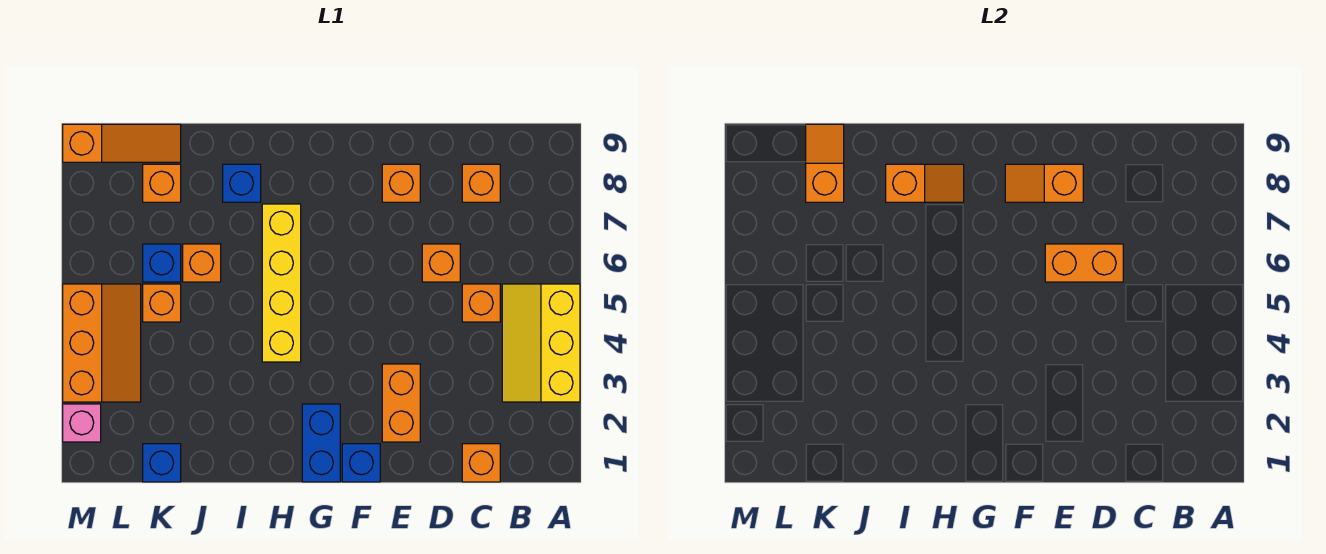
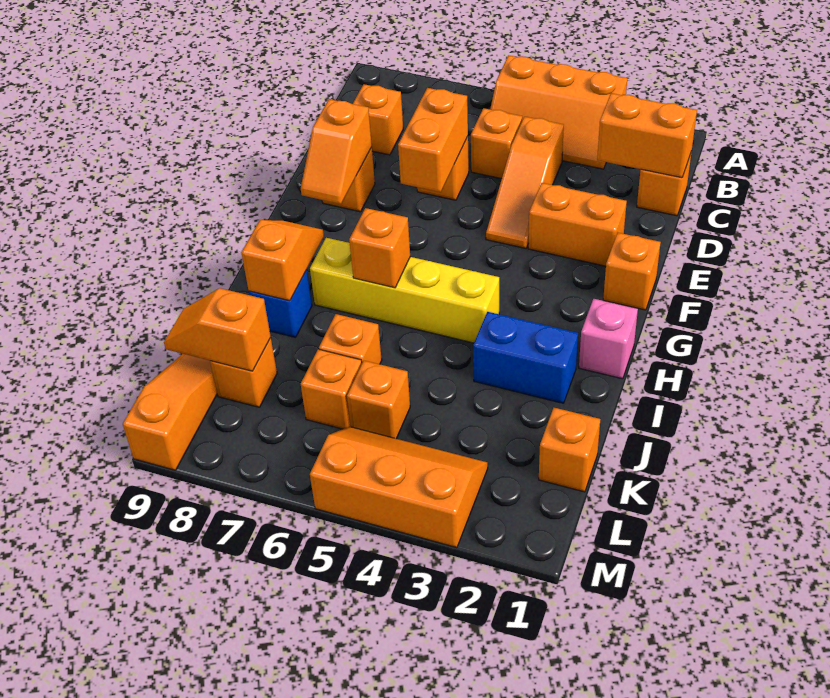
yellow 2x3 slope [502,284,580,402] -> orange 2x3 slope [490,55,627,169]
none -> orange 1x2 brick [597,93,697,178]
none -> orange 1x3 slope [486,117,564,248]
blue 1x1 brick [342,444,380,482] -> orange 1x1 brick [603,233,661,310]
blue 1x2 brick [302,404,340,482] -> blue 1x2 brick moved to [473,312,578,403]
none -> orange 1x1 brick [349,208,410,288]
blue 1x1 brick [143,444,181,482] -> orange 1x1 brick [539,408,600,492]
blue 1x1 brick [143,244,181,282] -> orange 1x1 brick [301,349,362,429]
pink 1x1 brick [63,404,101,442] -> pink 1x1 brick moved to [579,299,638,379]

